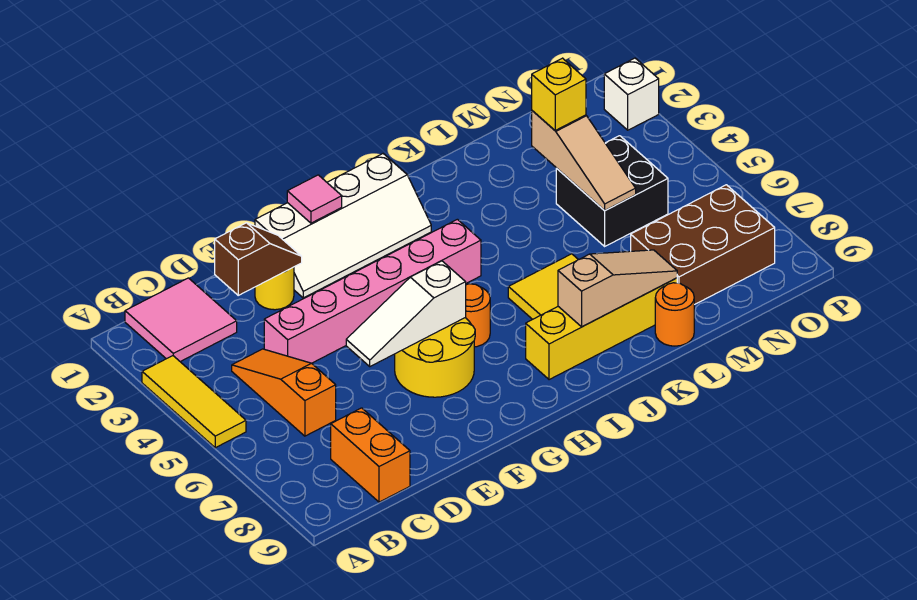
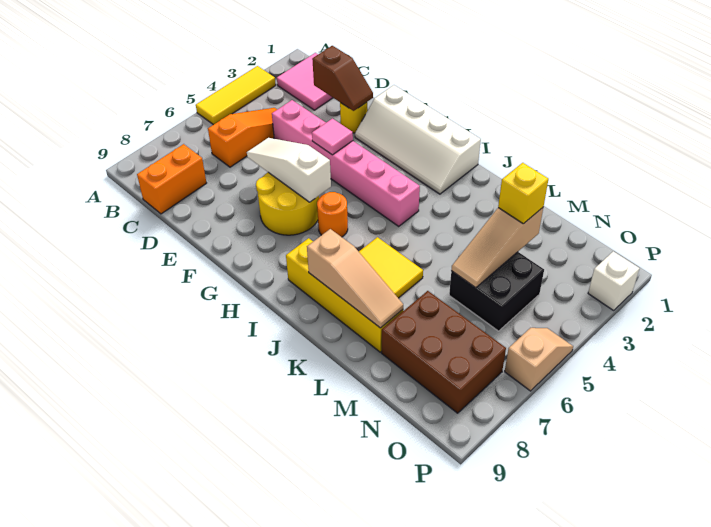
pink 1x1 tile [287,175,342,223] -> pink 1x1 tile moved to [312,119,353,155]
orange 1x1 round brick [655,283,694,346] -> none
none -> tan 1x2 slope [505,328,573,391]

